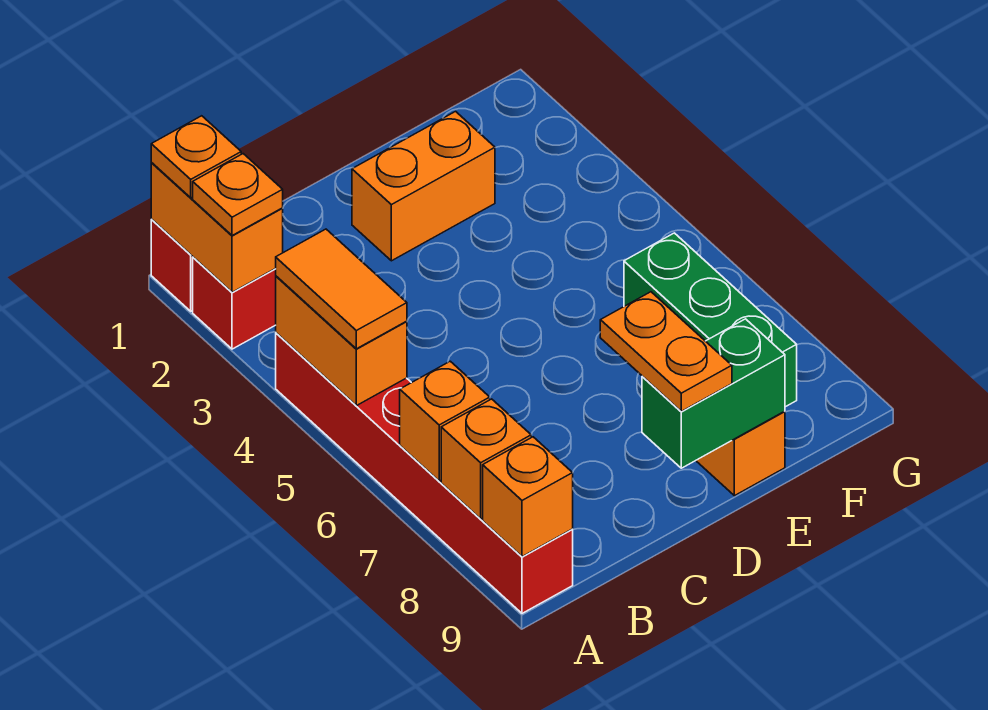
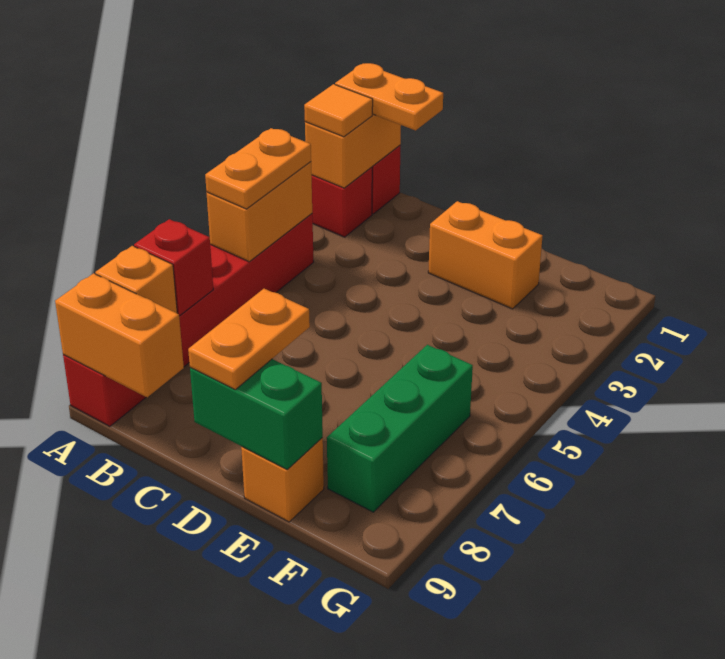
orange 1x1 plate [151,116,241,198] -> orange 1x2 plate [335,63,443,130]
orange 1x1 plate [193,154,283,236] -> orange 1x1 tile [304,84,373,137]
orange 1x2 tile [276,229,407,349] -> orange 1x2 plate [205,128,311,209]
orange 1x1 brick [400,361,490,481] -> red 1x1 brick [134,219,213,316]
orange 1x1 brick [483,437,573,557] -> orange 1x2 brick [55,273,184,397]

